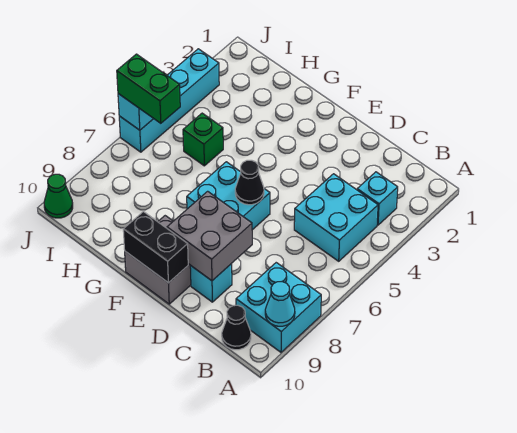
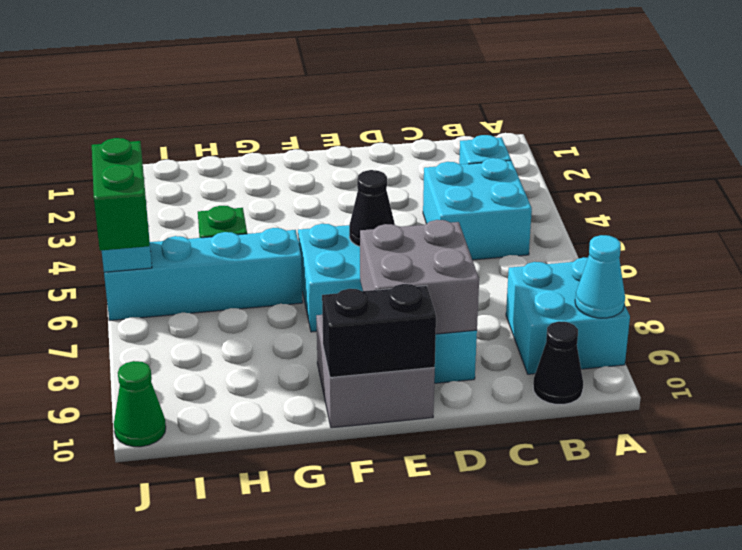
green 1x2 brick [117,54,180,123] -> green 1x2 brick turned to [92,138,150,251]
cyan 1x4 brick [119,49,219,152] -> cyan 1x4 brick turned to [104,228,303,321]

